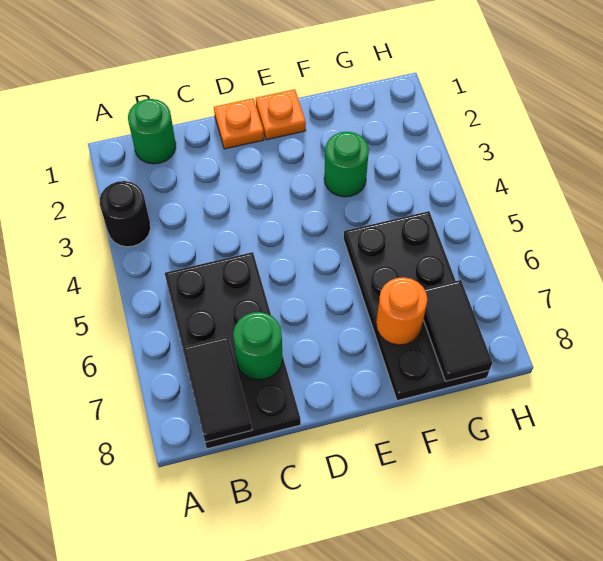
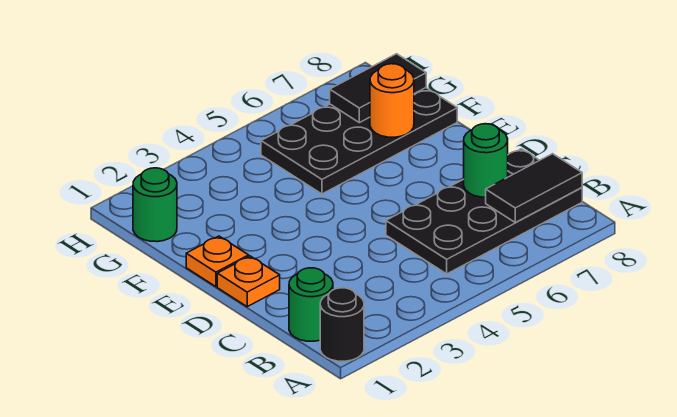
black 1x1 round brick [100,181,151,247] -> black 1x1 round brick moved to [320,288,364,361]
green 1x1 round brick [324,132,369,197] -> green 1x1 round brick moved to [133,168,177,242]

